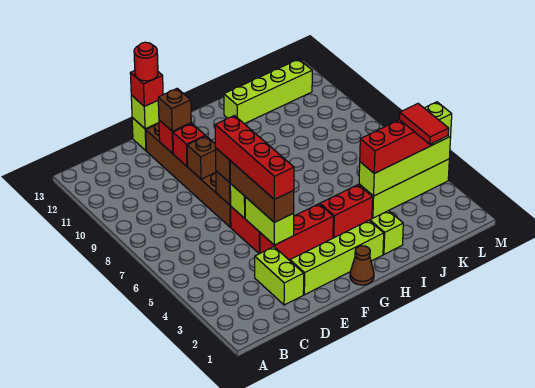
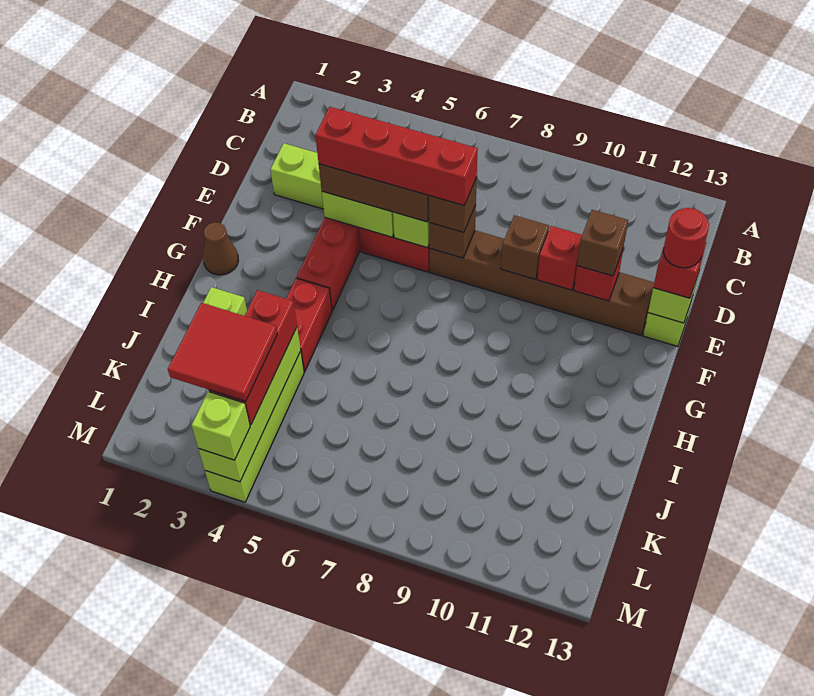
lime 1x4 brick [290,221,384,295] -> none
lime 1x4 brick [224,59,312,124] -> none
red 1x2 tile [399,104,449,144] -> red 2x2 tile [168,303,277,401]

